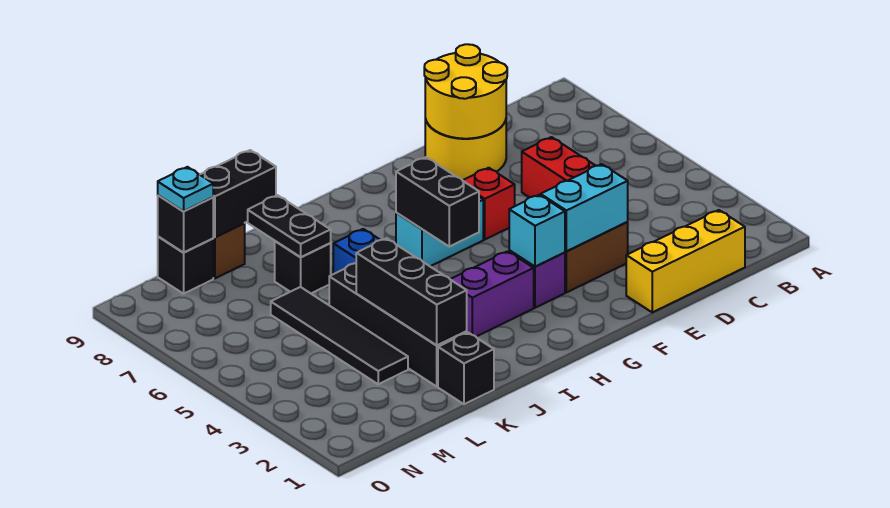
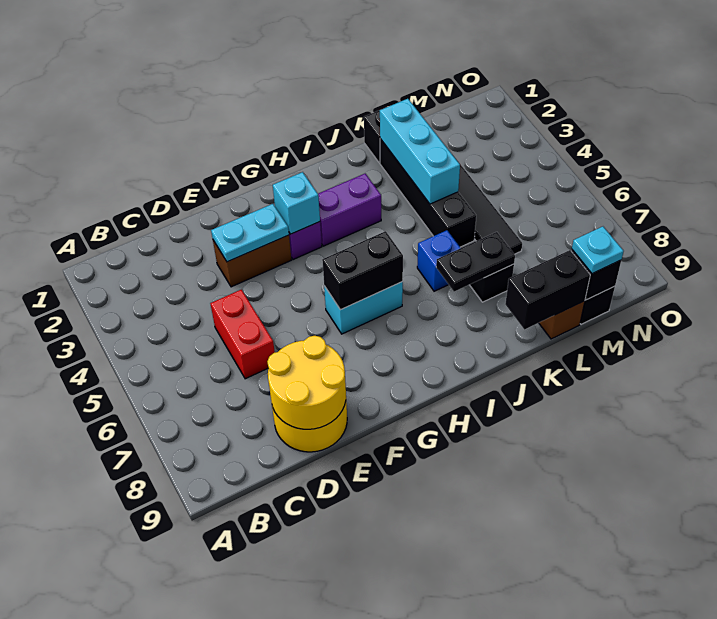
yellow 1x3 brick [626,210,745,312] -> none
cyan 1x2 brick [541,164,628,251] -> cyan 1x2 plate [211,204,289,262]
red 1x1 brick [463,168,515,239] -> none
black 1x2 brick [396,157,479,247] -> black 1x2 brick turned to [322,231,403,310]
black 1x3 brick [356,238,467,345] -> cyan 1x3 brick [380,99,460,204]
black 1x2 plate [248,195,331,257] -> black 1x2 plate turned to [436,232,515,292]

